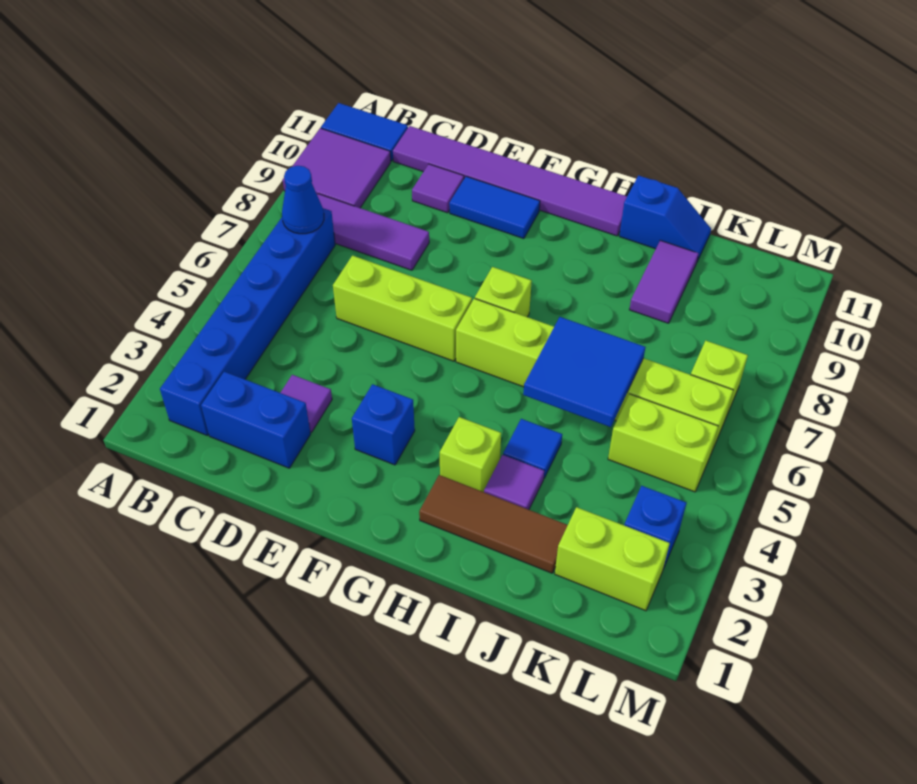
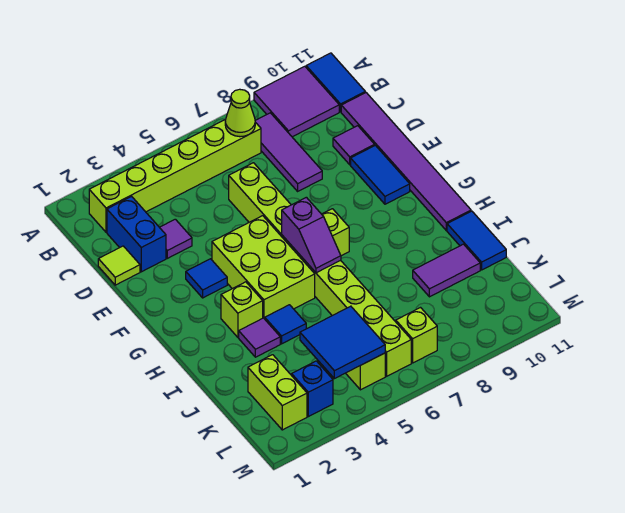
blue 1x6 brick [160,208,335,435] -> lime 1x6 brick [89,119,261,232]
blue 1x1 cone [282,166,324,234] -> lime 1x1 cone [225,89,255,137]
none -> lime 1x1 tile [98,246,140,285]
blue 1x1 brick [352,384,415,465] -> blue 1x1 tile [186,259,227,298]
none -> lime 2x3 brick [212,216,315,319]
none -> purple 1x2 slope [282,197,341,273]
brown 1x3 tile [419,475,568,573] -> none
blue 2x2 tile [523,317,645,427] -> blue 2x2 tile moved to [300,306,385,379]
blue 1x2 slope [619,175,711,261] -> blue 1x2 tile [447,211,506,270]

